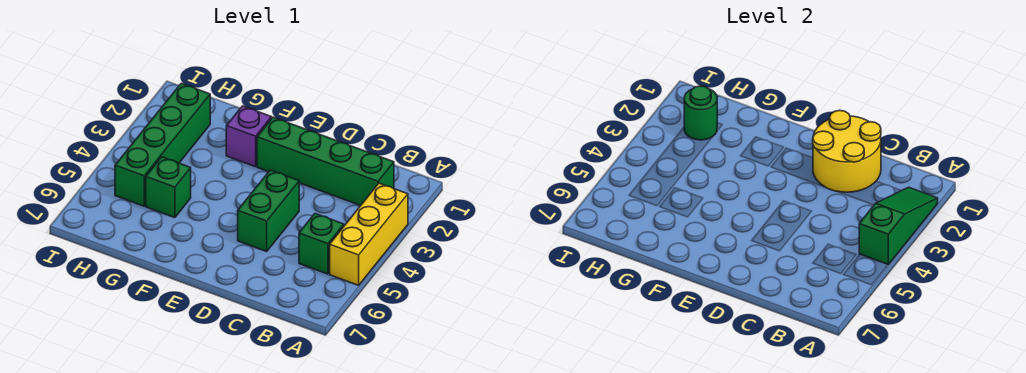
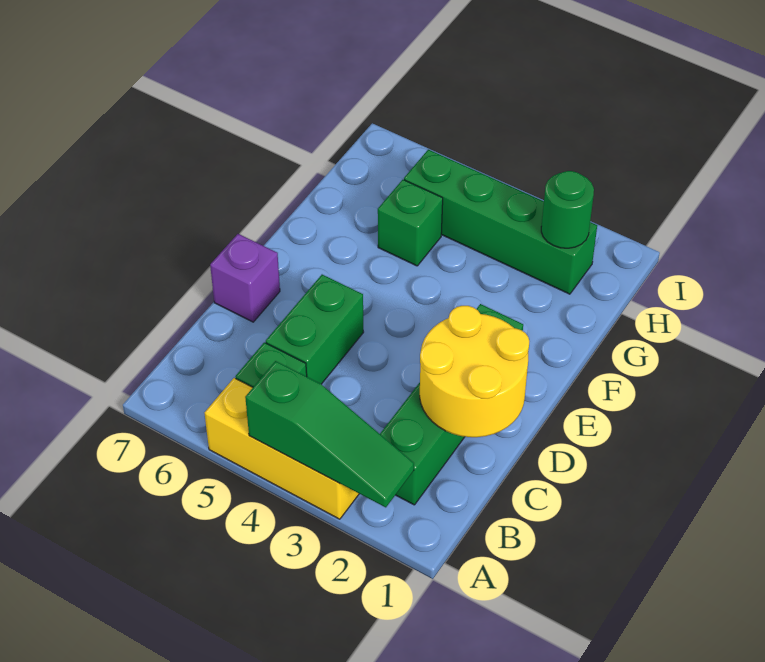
green 1x2 brick [238,170,299,251] -> green 1x2 brick turned to [266,275,363,384]
purple 1x1 brick [226,106,272,167] -> purple 1x1 brick moved to [210,234,280,322]

